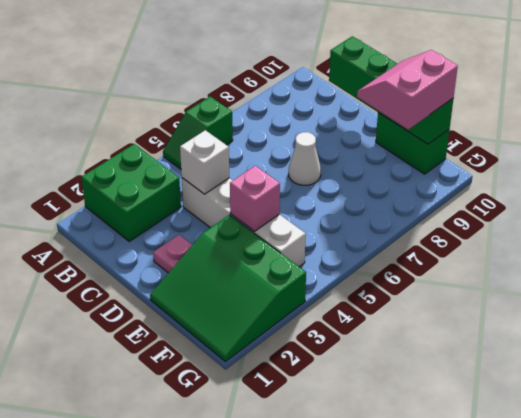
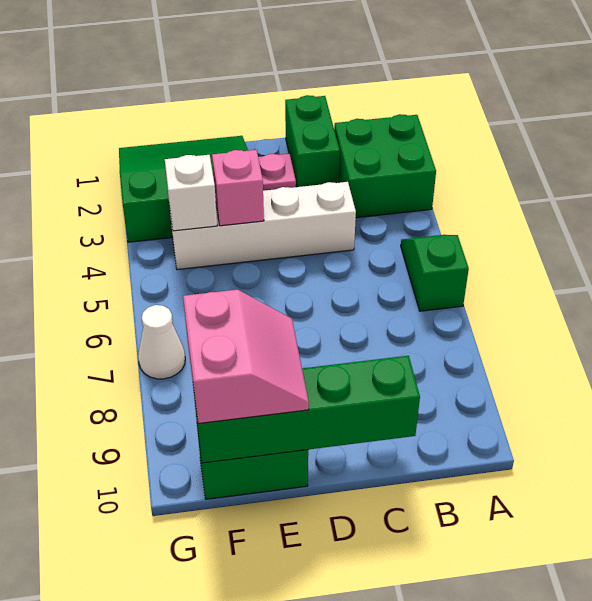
none -> green 1x2 brick [285,95,340,187]
white 1x1 brick [180,130,229,194] -> white 1x1 brick moved to [165,155,217,231]
white 1x1 cone [289,132,321,185] -> white 1x1 cone moved to [138,305,185,379]

